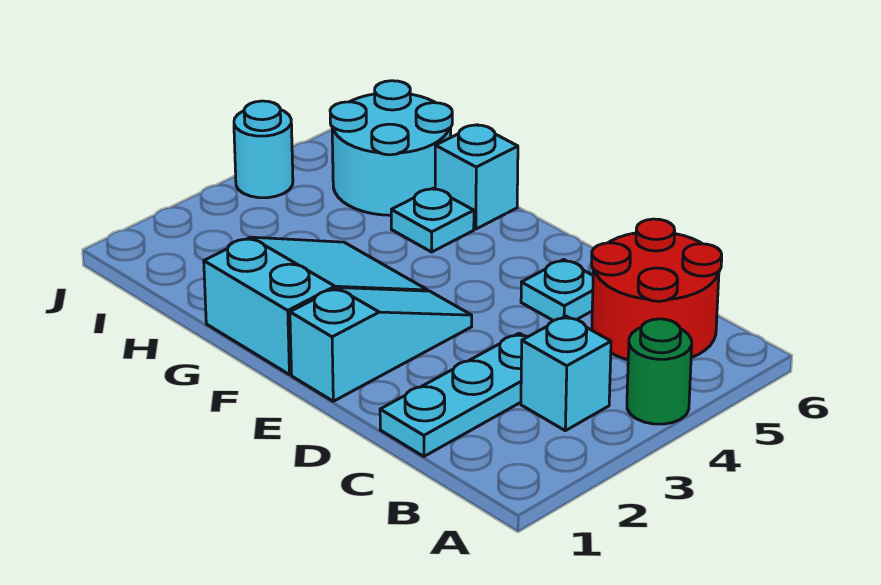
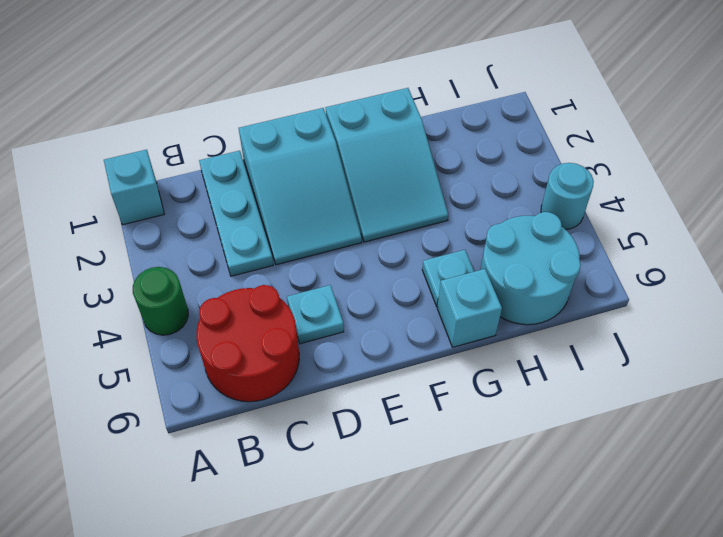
cyan 1x1 brick [521,316,611,431] -> cyan 1x1 brick moved to [104,150,164,225]
cyan 1x3 slope [290,288,472,401] -> cyan 2x3 slope [239,108,362,265]

